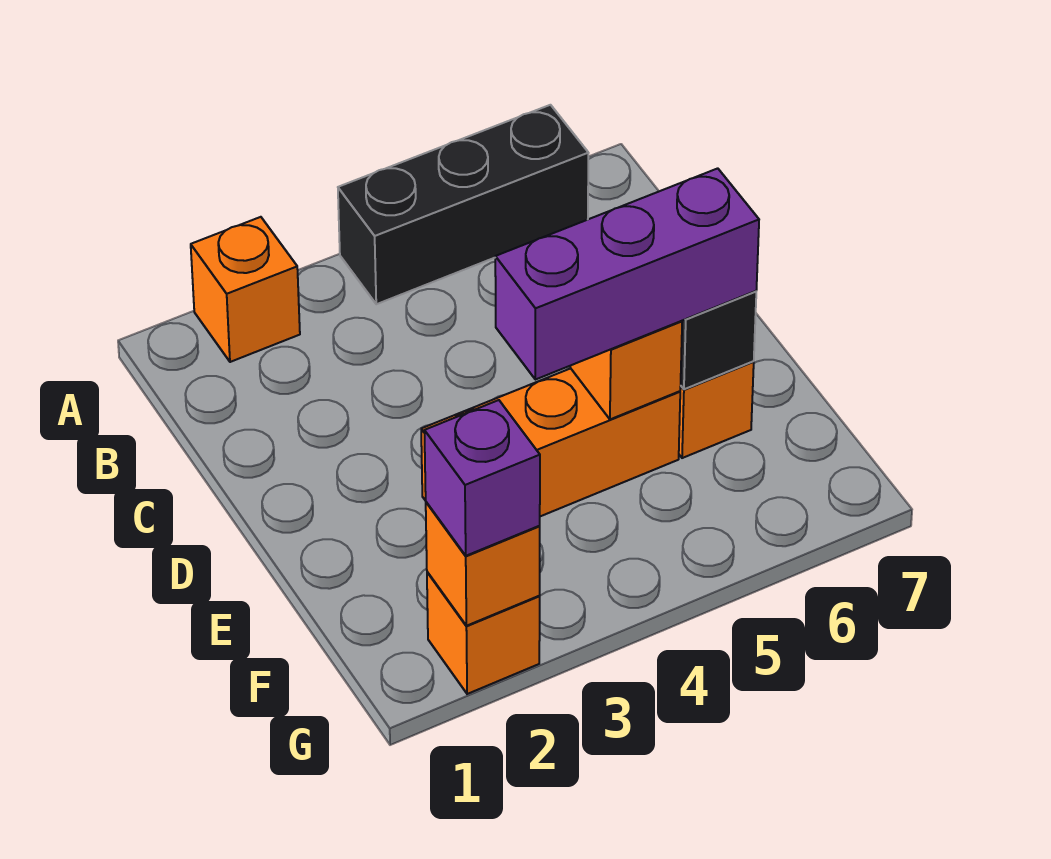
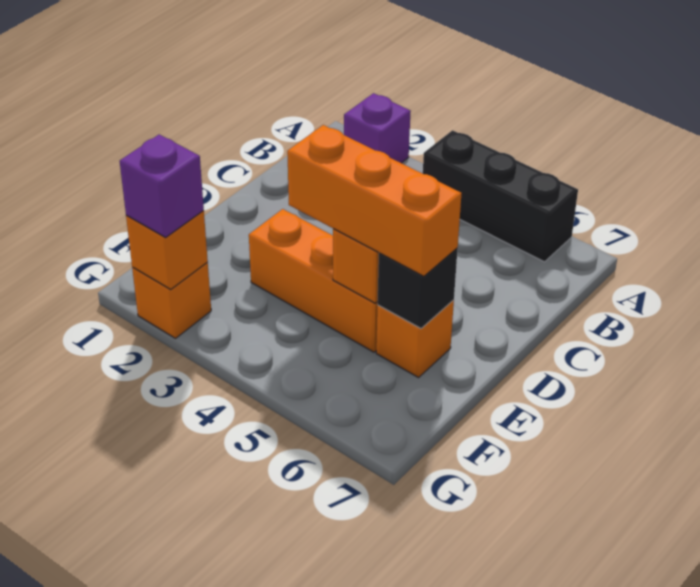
orange 1x1 brick [191,217,300,362] -> purple 1x1 brick [344,93,411,163]
purple 1x3 brick [495,168,759,380] -> orange 1x3 brick [287,125,462,276]

